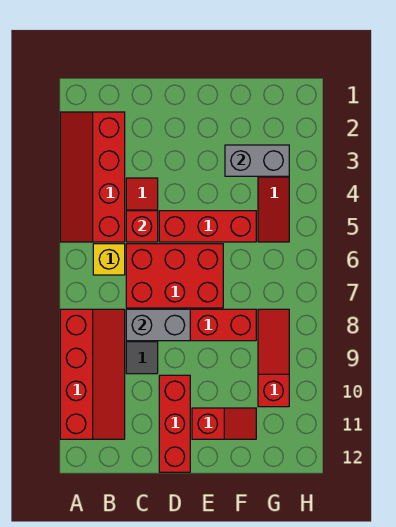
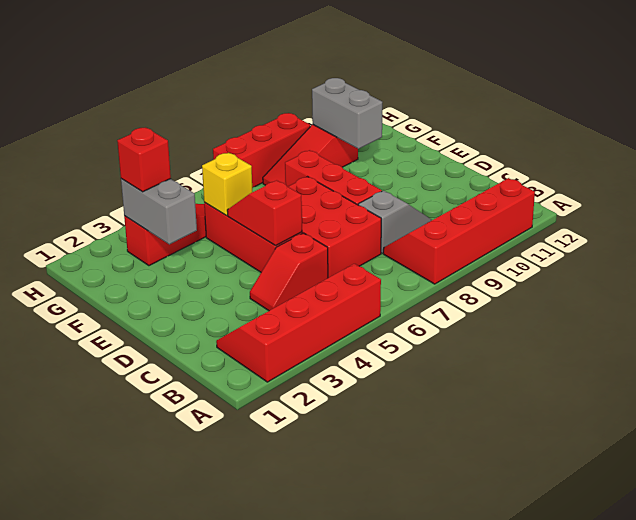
red 2x4 slope [60,112,125,242] -> red 2x4 slope turned to [216,264,381,382]
yellow 1x1 brick [93,244,125,275] -> yellow 1x1 brick moved to [202,153,253,216]
red 1x1 brick [126,211,158,242] -> red 1x1 brick moved to [117,128,171,192]
grey 1x2 brick [126,309,190,341] -> grey 1x2 brick moved to [312,78,382,149]
red 1x3 brick [159,375,190,472] -> red 1x3 brick moved to [213,113,310,188]
red 1x2 slope [192,408,256,439] -> red 1x2 slope moved to [227,180,302,245]

